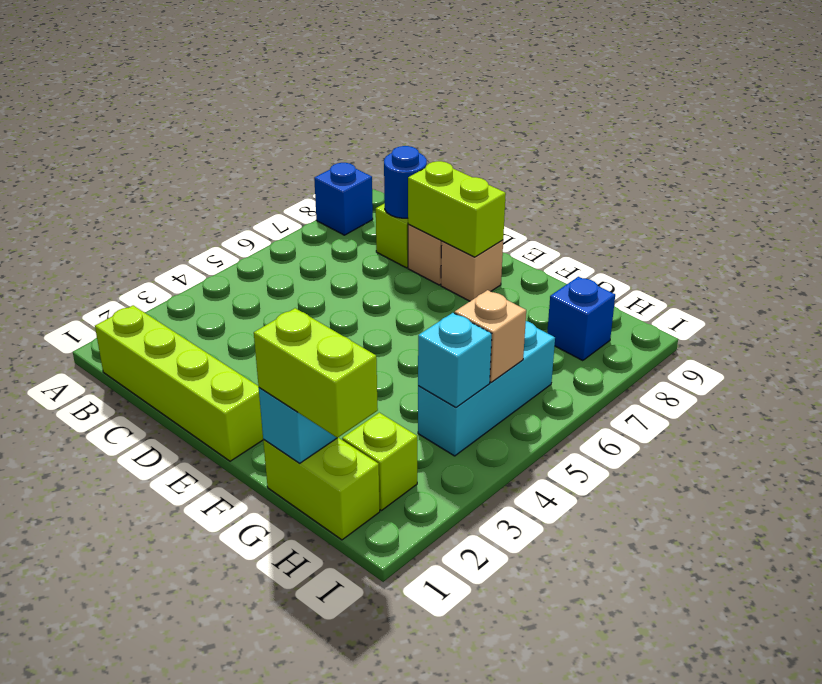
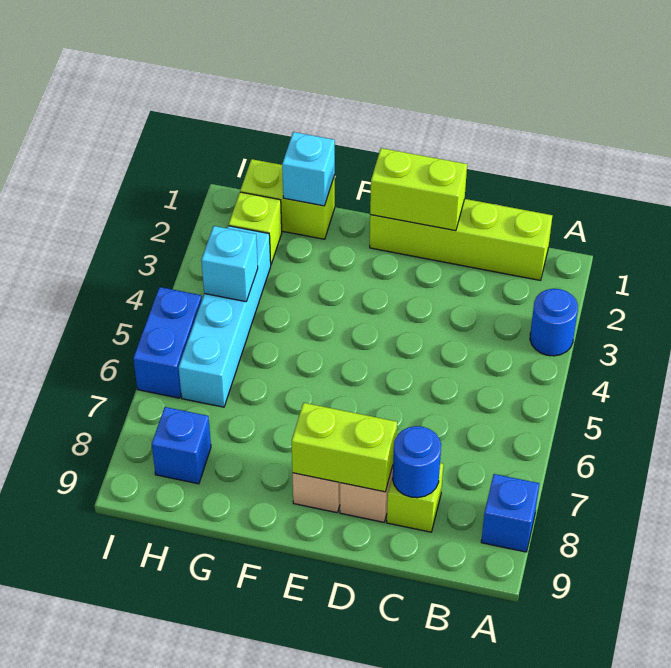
none -> blue 1x1 round brick [530,289,578,356]
lime 1x2 brick [254,308,378,438] -> lime 1x2 brick moved to [370,148,467,231]
cyan 1x3 brick [418,321,555,456] -> cyan 1x4 brick [179,226,271,407]
tan 1x1 brick [455,290,526,382] -> none
none -> blue 1x2 brick [133,287,202,398]

